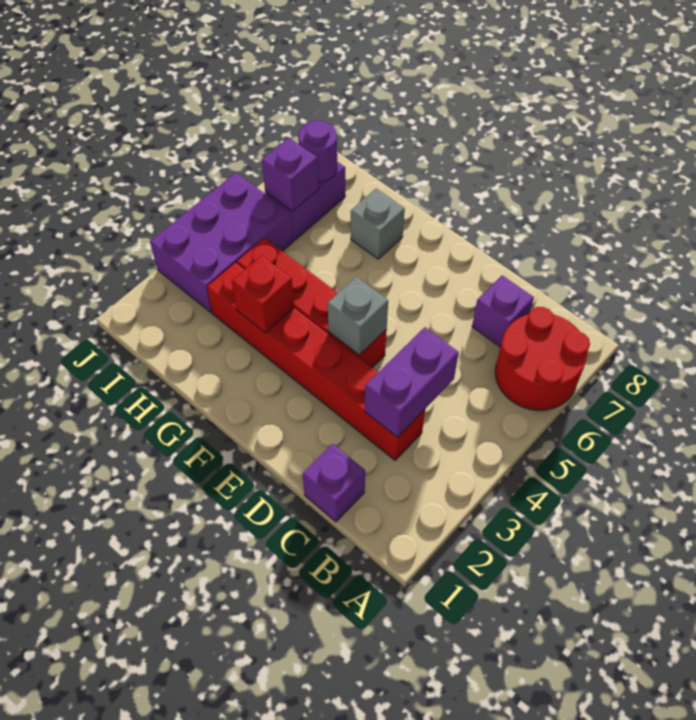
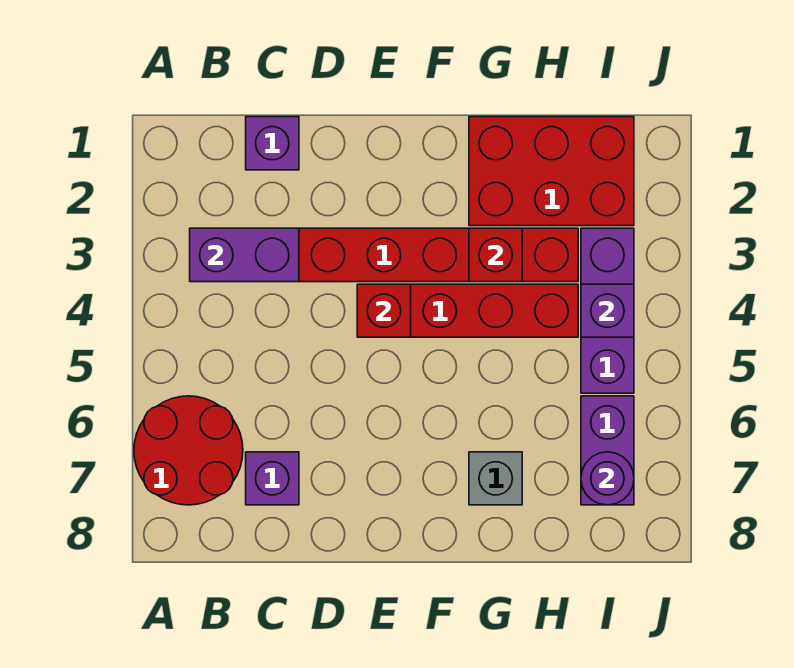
purple 1x2 brick [365,327,459,437] -> purple 1x2 brick turned to [190,228,299,282]
grey 1x1 brick [328,277,388,355] -> red 1x1 brick [357,284,411,337]
none -> red 2x3 brick [469,117,634,226]
purple 2x3 brick [150,173,293,313] -> purple 1x3 brick [581,228,634,393]
purple 1x1 brick [262,138,319,211] -> purple 1x1 brick moved to [581,284,634,337]

